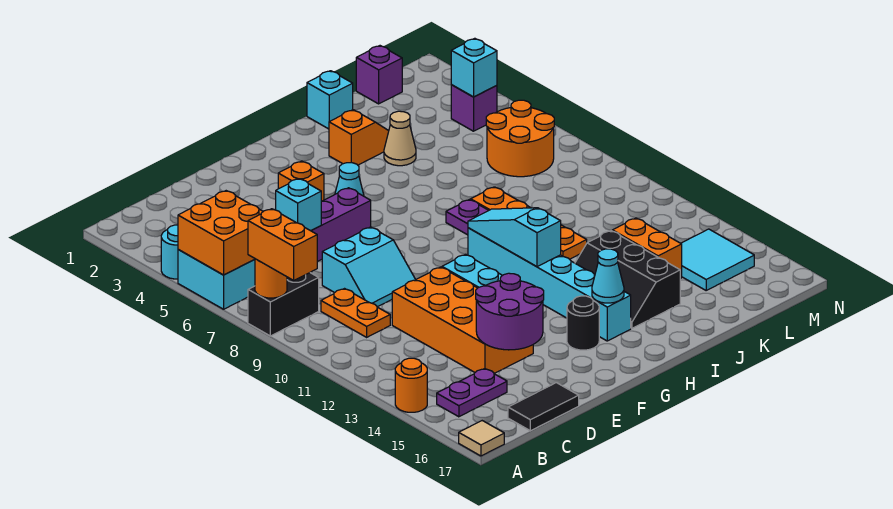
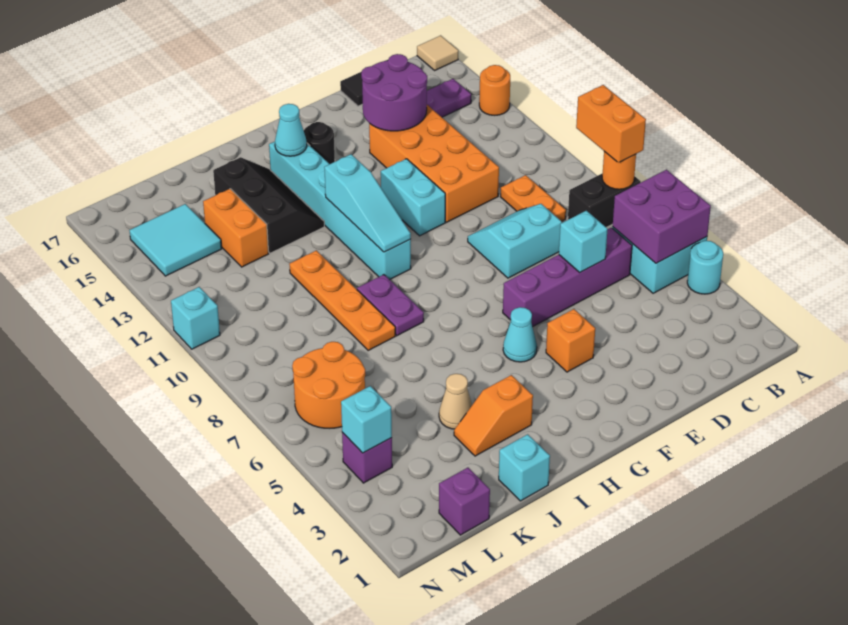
orange 2x2 brick [178,191,263,275] -> purple 2x2 brick [613,170,711,263]
none -> cyan 1x1 brick [171,287,220,349]

